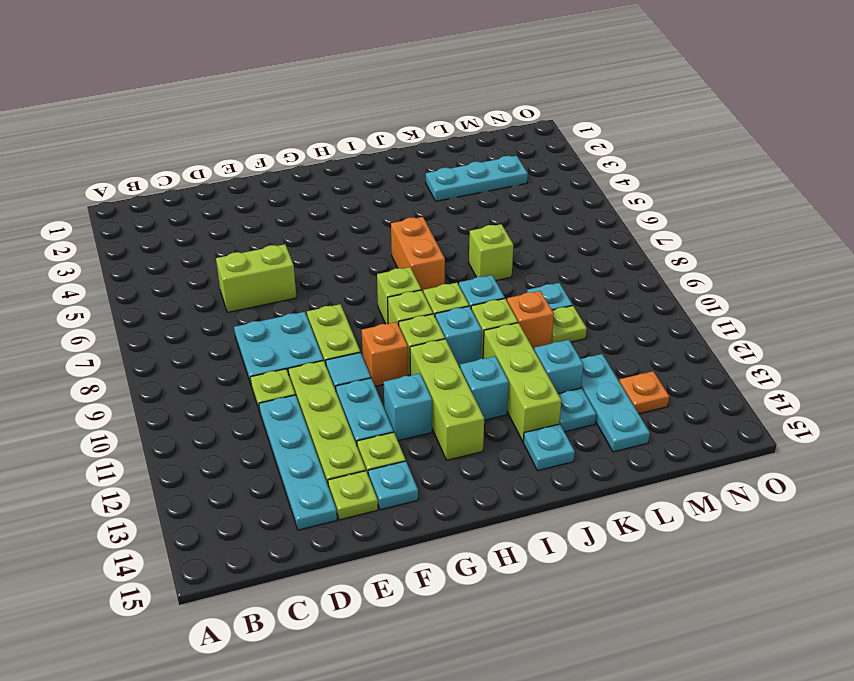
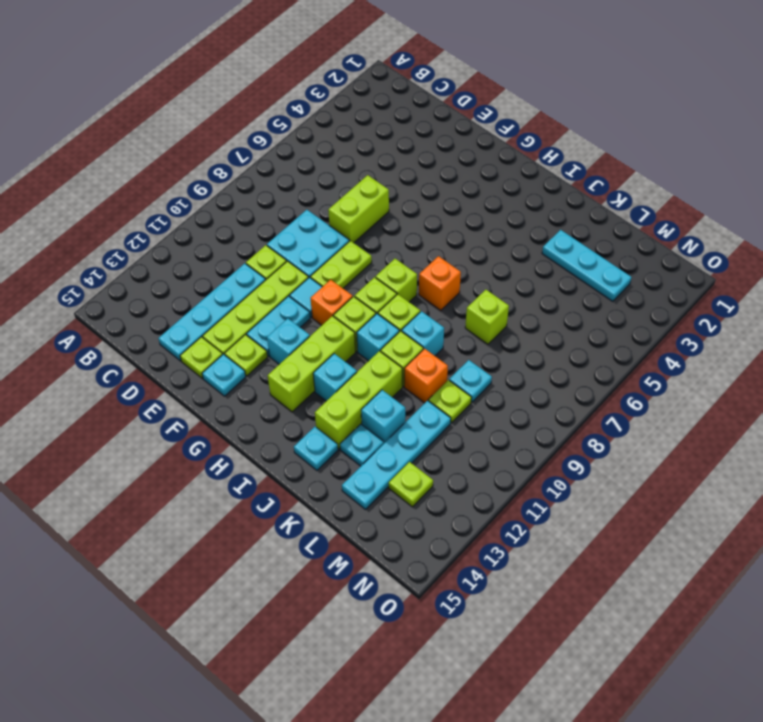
lime 1x2 brick [216,244,296,312] -> lime 1x2 brick turned to [328,175,389,243]
orange 1x2 brick [391,217,445,292] -> orange 1x1 brick [419,256,461,310]
cyan 1x3 plate [581,354,650,452] -> cyan 1x4 plate [342,400,451,509]
orange 1x1 plate [619,371,669,414] -> lime 1x1 plate [389,462,433,507]

